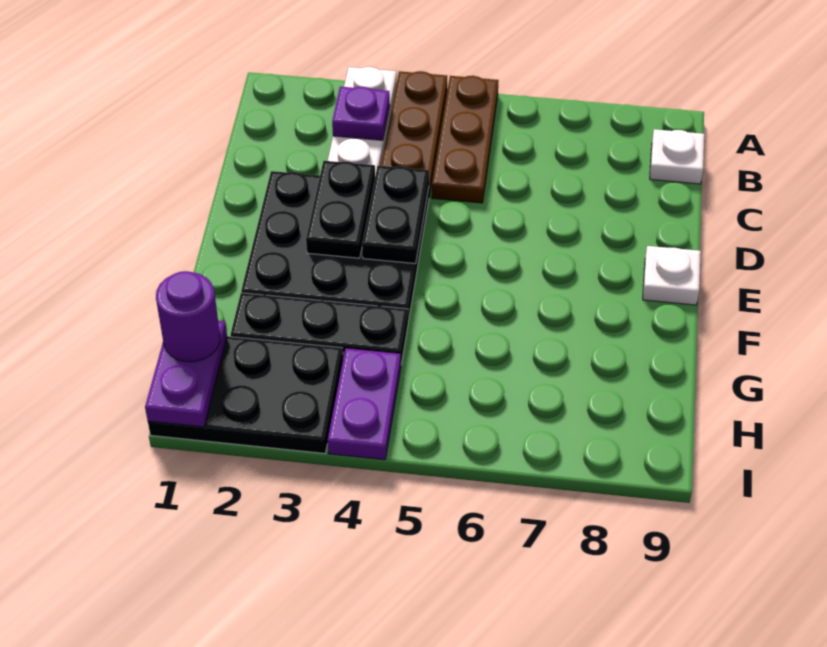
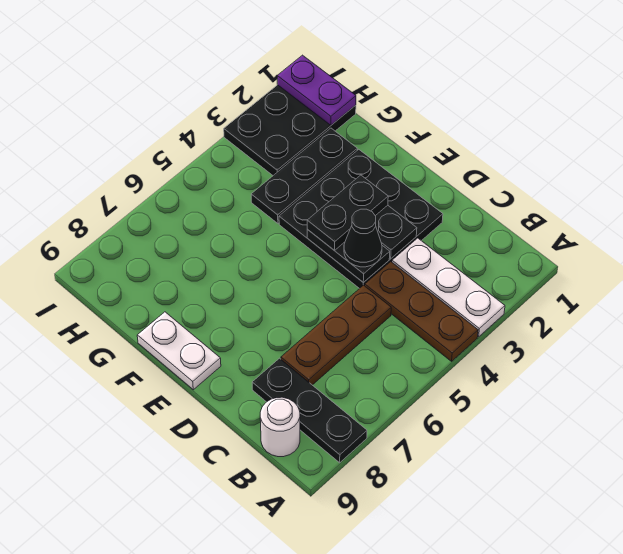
brown 1x3 plate [432,76,499,203] -> brown 1x3 plate turned to [281,285,391,385]
none -> black 1x3 plate [252,358,367,463]
purple 1x1 plate [332,87,390,140] -> none
white 1x1 plate [650,129,704,184] -> white 1x1 round brick [260,397,300,457]
none -> black 1x1 cone [344,209,382,267]
none -> black 1x2 plate [307,175,388,251]
white 1x1 plate [643,246,701,305] -> white 1x2 plate [137,312,221,390]
purple 1x1 round brick [156,271,220,362] -> none
purple 1x2 plate [328,348,401,460] -> none

